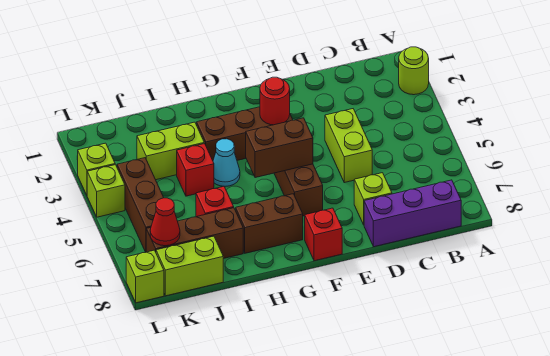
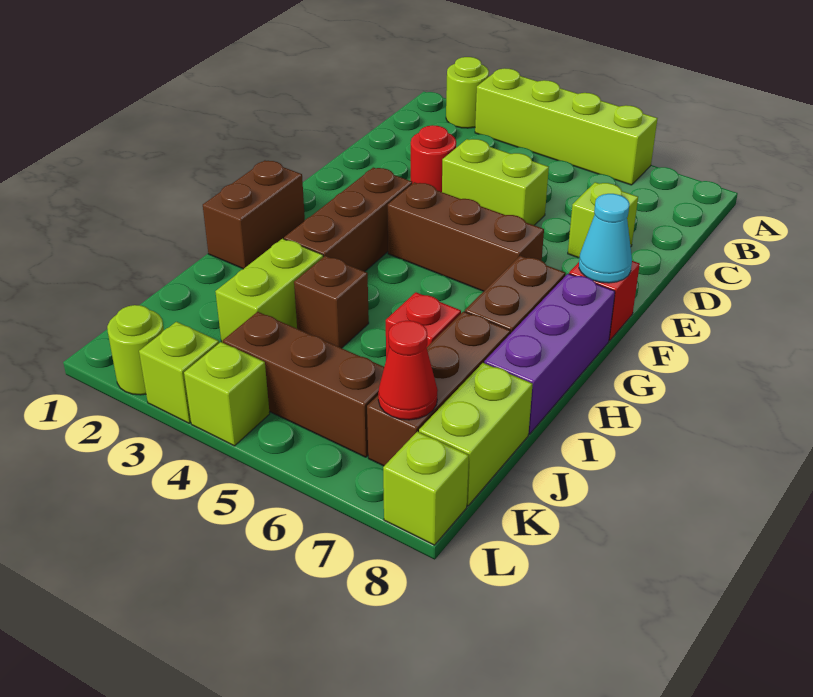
none -> lime 1x4 brick [475,68,658,185]
purple 1x3 brick [364,180,461,247] -> purple 1x3 brick moved to [484,273,615,434]
red 1x1 round brick [260,77,290,125] -> red 1x1 round brick moved to [411,125,456,192]
brown 1x2 brick [246,118,313,178] -> brown 1x2 brick moved to [203,161,305,269]
cyan 1x1 cone [213,139,240,187] -> cyan 1x1 cone moved to [579,194,632,283]
red 1x1 brick [177,144,214,196] -> brown 1x1 brick [294,256,369,348]
none -> lime 1x1 round brick [107,305,164,395]

